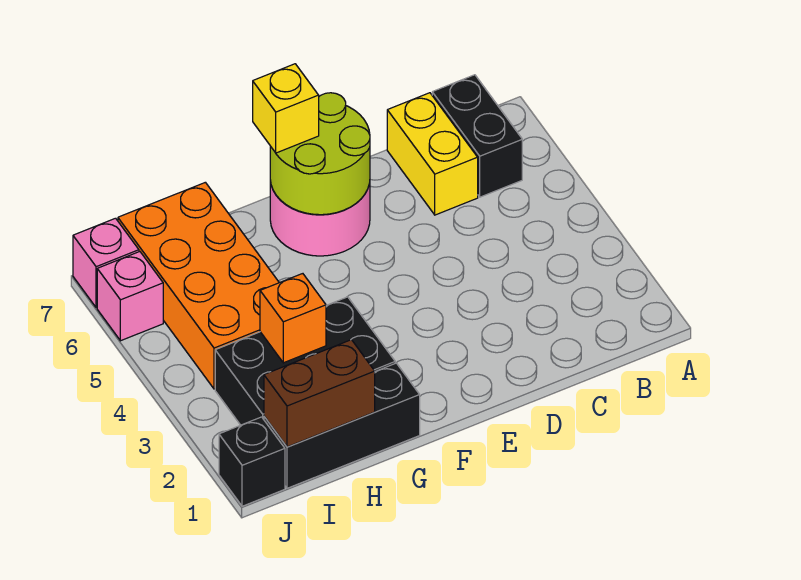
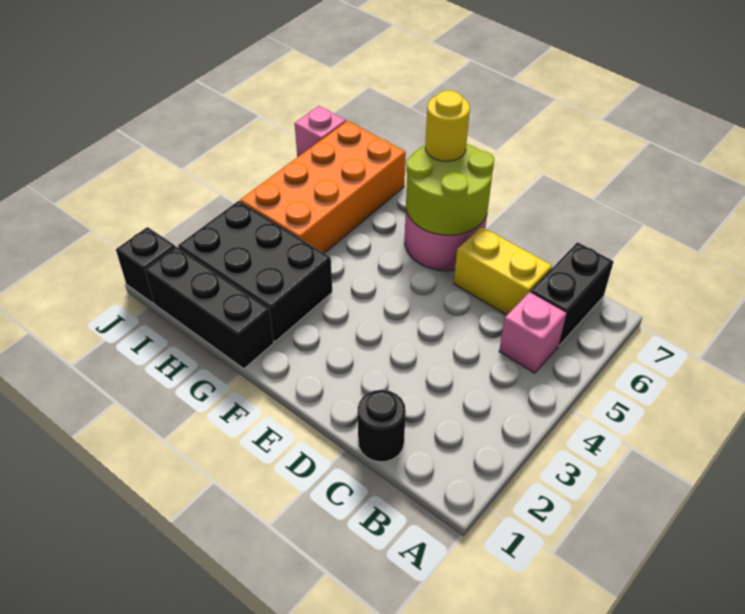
none -> black 1x1 round brick [358,390,406,462]
yellow 1x2 brick [387,93,478,215] -> yellow 1x2 brick turned to [454,227,552,315]
yellow 1x1 brick [253,64,319,153] -> yellow 1x1 round brick [425,91,470,161]
brown 1x2 brick [264,340,375,447] -> none
orange 1x1 brick [260,274,326,363] -> none
pink 1x1 brick [97,252,163,341] -> pink 1x1 brick moved to [499,292,566,373]

